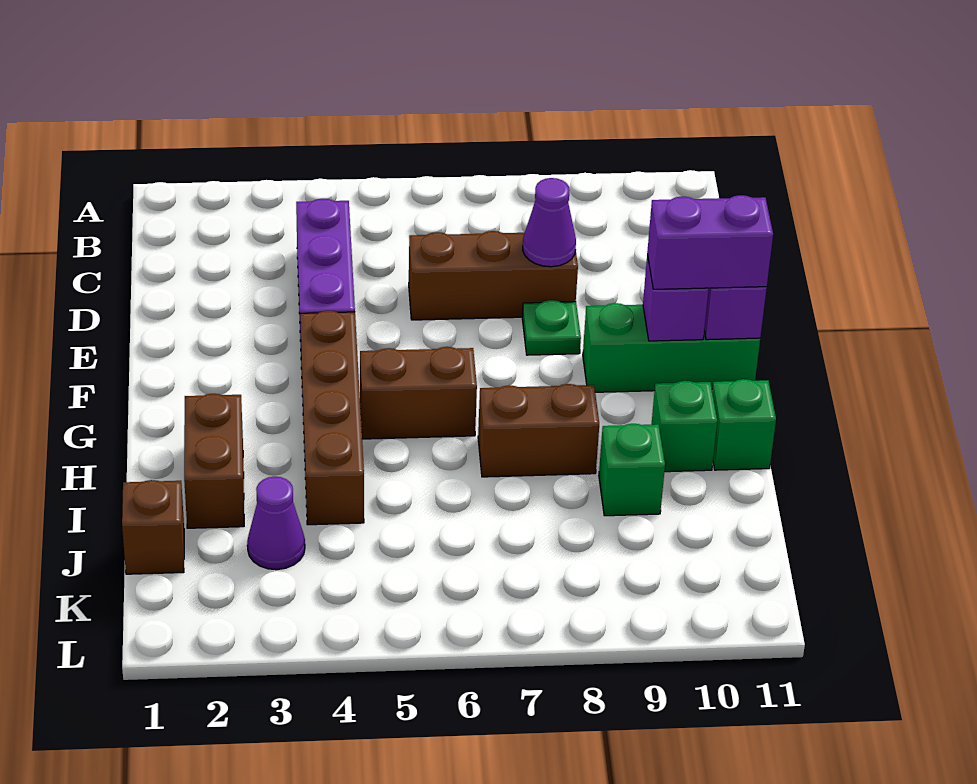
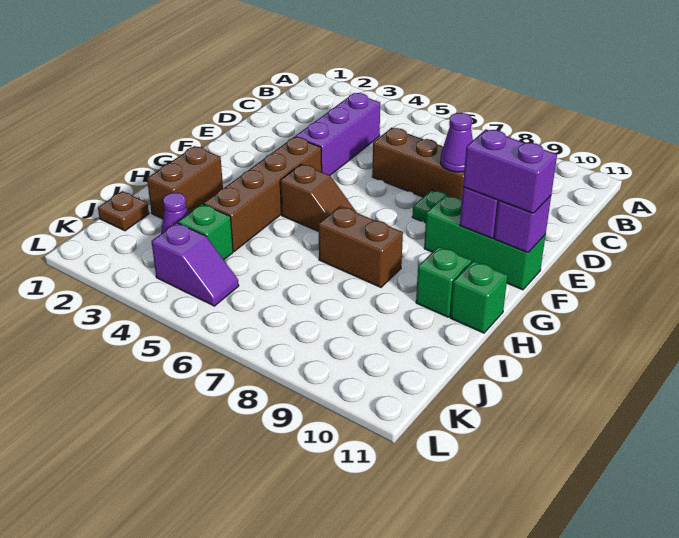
brown 1x2 brick [360,347,477,439] -> brown 1x2 slope [280,164,357,231]
green 1x1 brick [599,424,665,516] -> green 1x1 brick moved to [178,204,233,260]
brown 1x1 brick [122,480,184,574] -> brown 1x1 plate [98,191,149,231]
none -> purple 1x2 slope [151,223,239,306]

